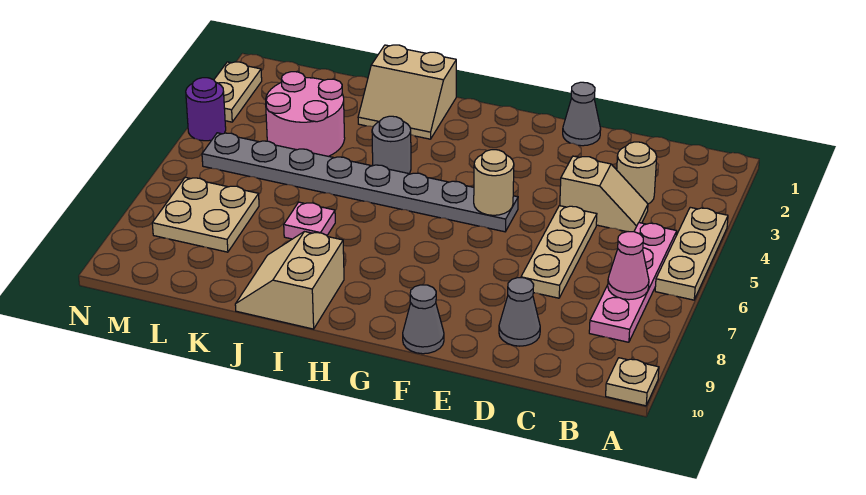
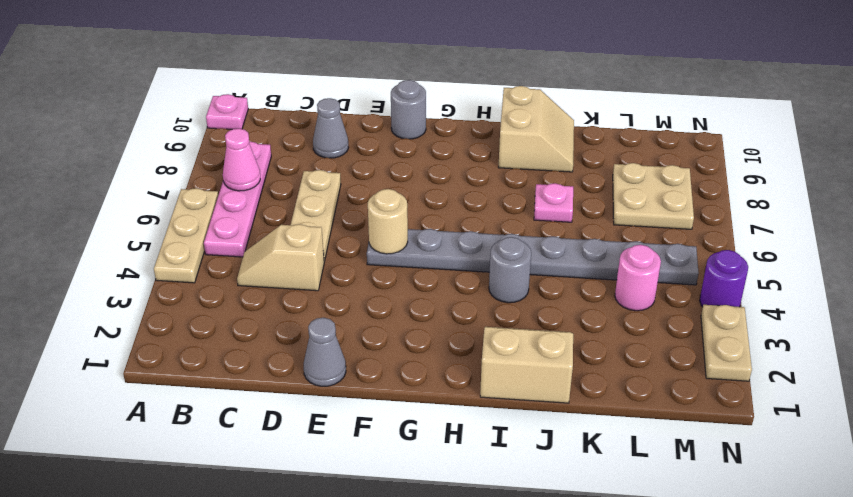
tan 1x1 plate [606,358,659,406] -> pink 1x1 plate [206,94,248,129]
tan 1x1 round brick [617,142,657,204] -> none
grey 1x1 cone [403,285,444,354] -> grey 1x1 round brick [391,80,426,139]
pink 2x2 round brick [266,72,345,156] -> pink 1x1 round brick [615,245,661,311]

